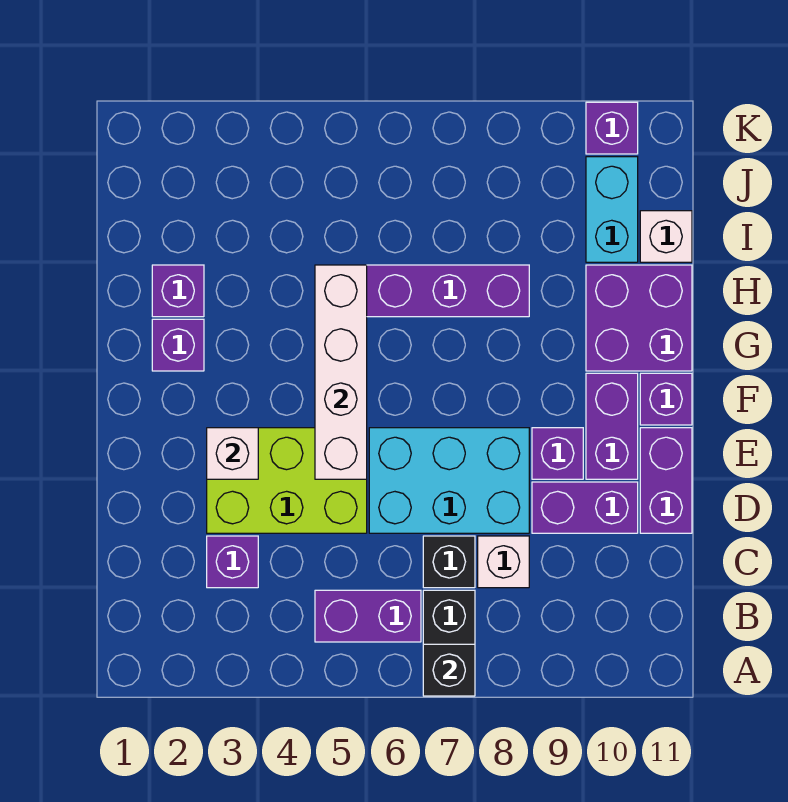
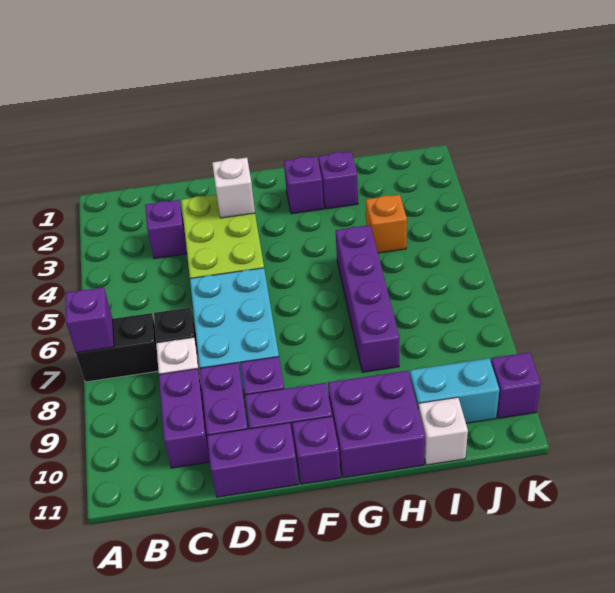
black 1x1 brick [423,644,475,696] -> purple 1x1 brick [65,287,114,353]
purple 1x2 brick [315,590,421,642] -> purple 1x2 brick moved to [159,369,210,468]
white 1x4 brick [315,265,367,479] -> none
none -> orange 1x1 brick [366,194,407,253]

